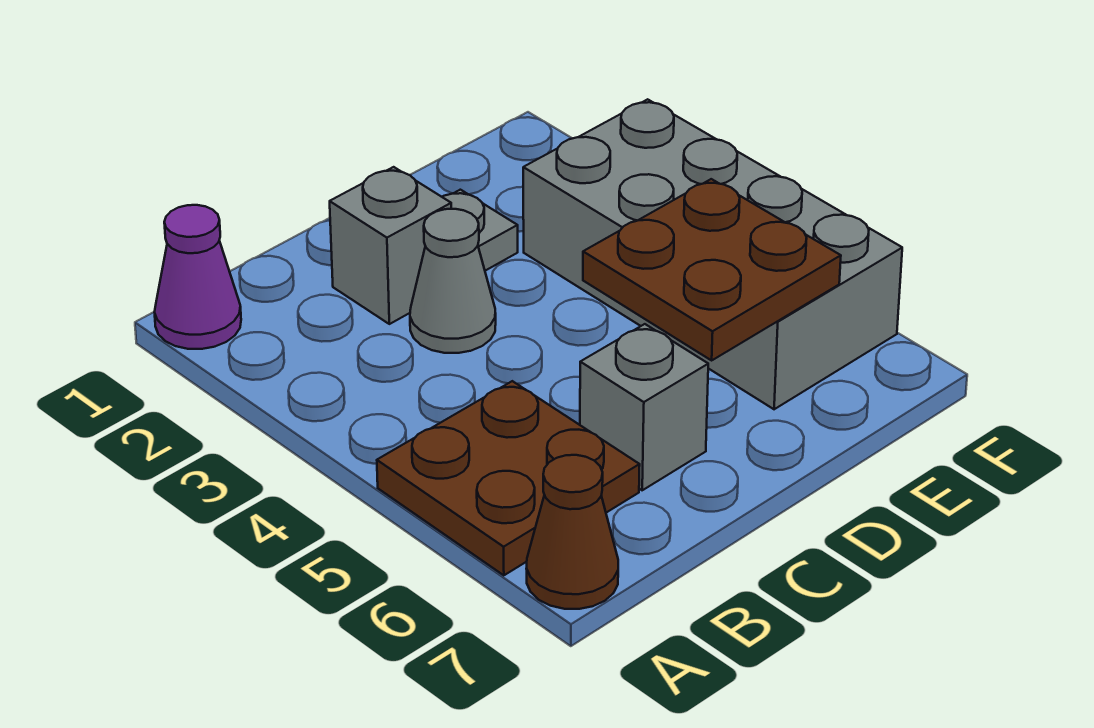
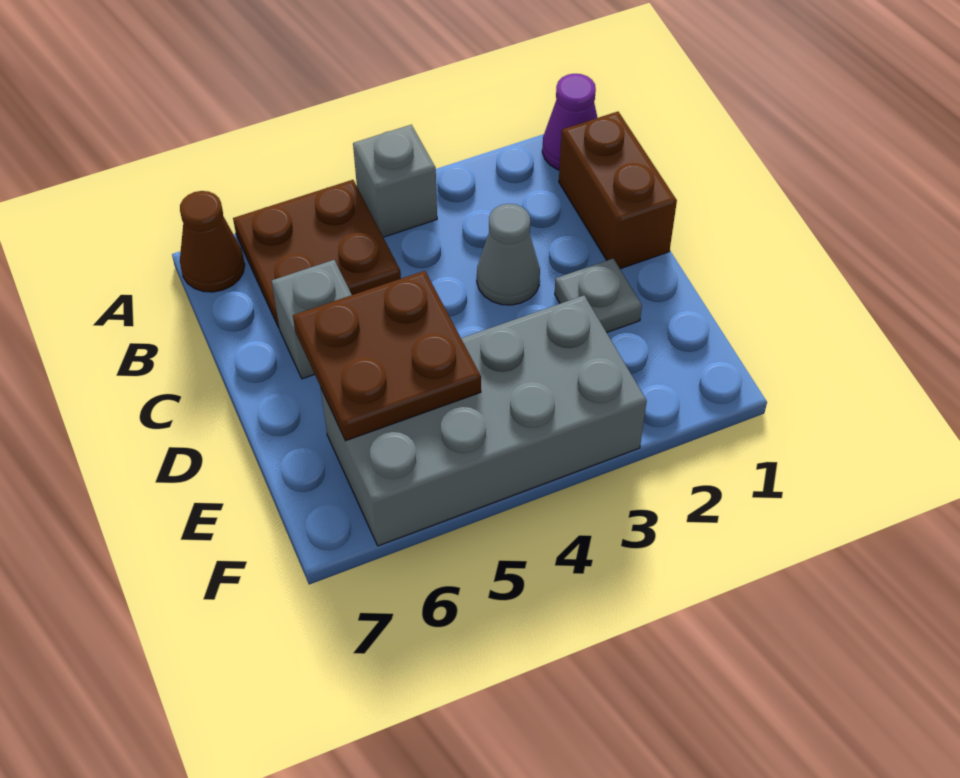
none -> brown 1x2 brick [559,112,677,269]
grey 1x1 brick [330,167,451,324] -> grey 1x1 brick moved to [353,125,437,237]

